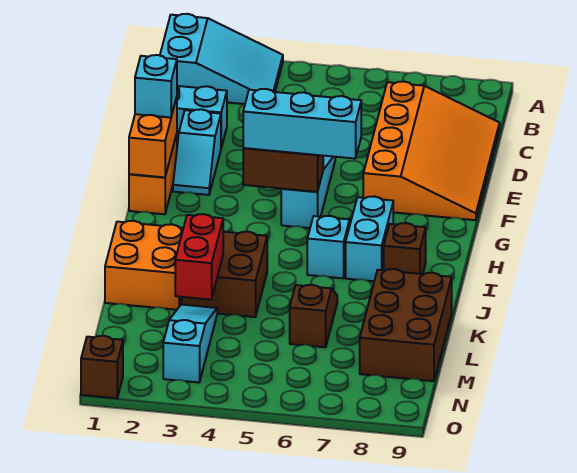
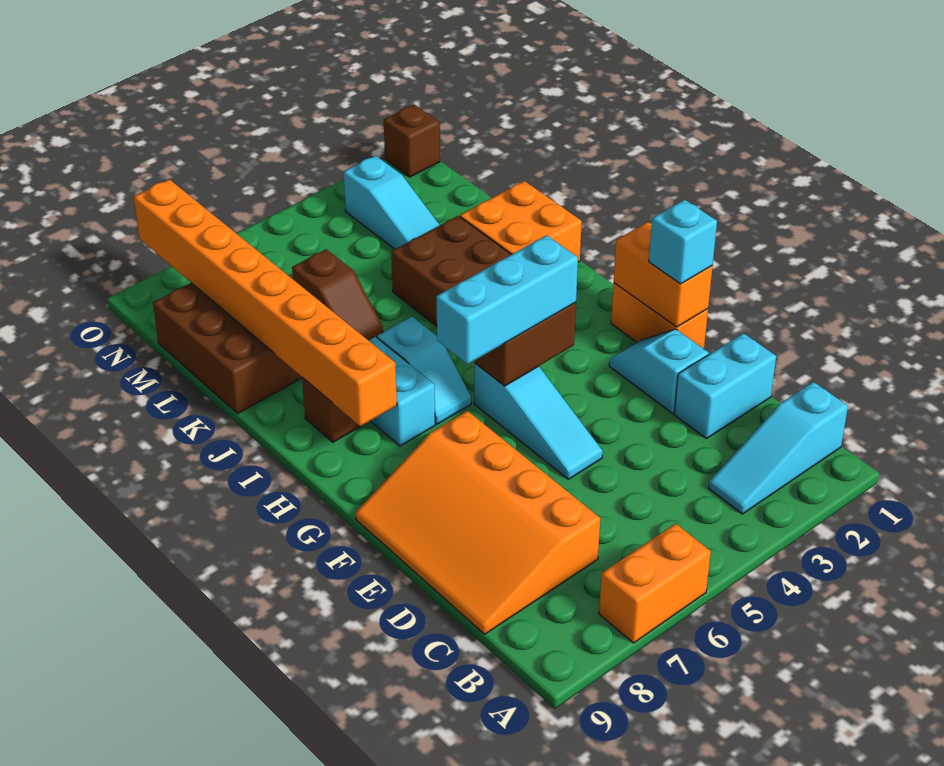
cyan 2x3 slope [160,14,283,104] -> cyan 1x3 slope [709,382,848,514]
none -> orange 1x2 brick [599,524,711,643]
none -> orange 1x8 brick [134,179,397,426]
red 1x2 brick [175,214,223,300] -> none

